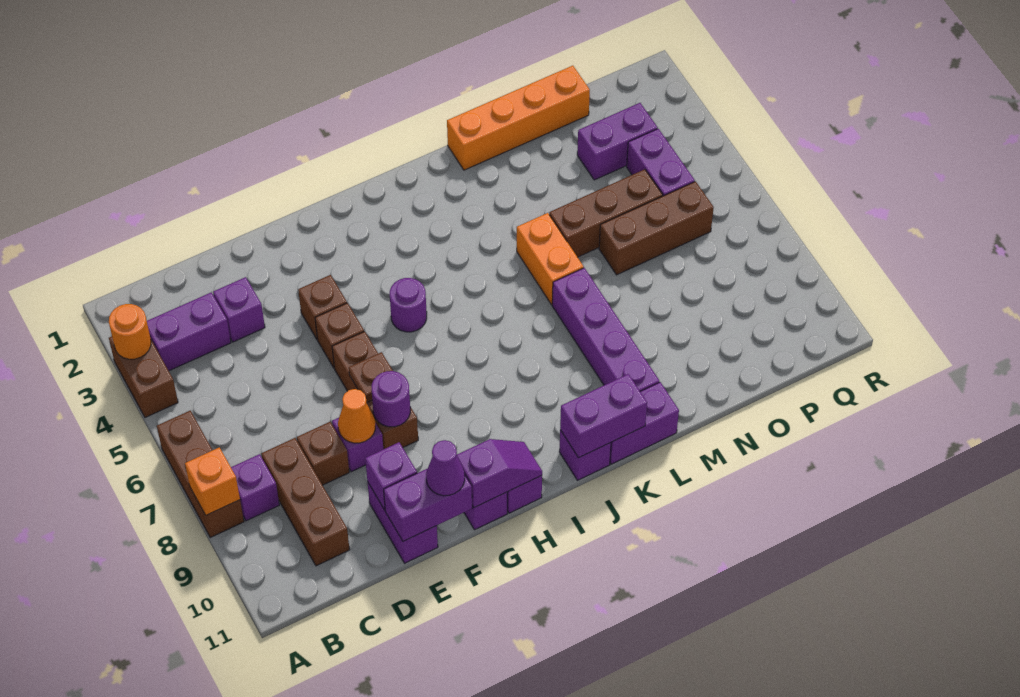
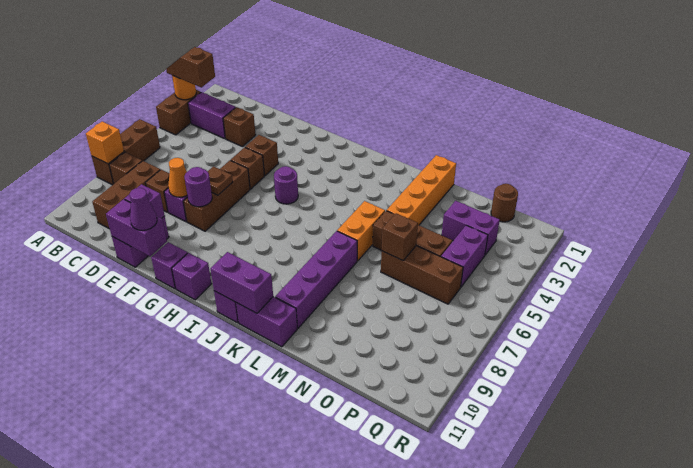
none -> brown 1x2 slope [166,47,215,87]
purple 1x1 brick [231,454,279,521] -> brown 1x1 brick [109,152,142,184]
purple 1x1 brick [213,277,265,342] -> brown 1x1 brick [223,107,256,147]
purple 1x2 slope [457,439,542,507] -> none
orange 1x4 brick [447,66,590,170] -> orange 1x4 brick turned to [387,155,456,225]
none -> brown 1x1 brick [382,213,418,261]
none -> brown 1x1 round brick [491,184,518,222]

